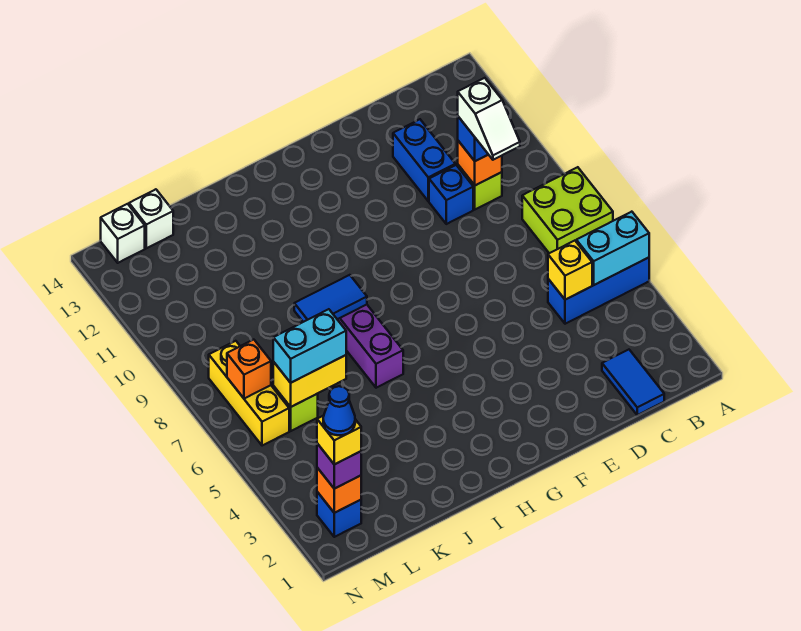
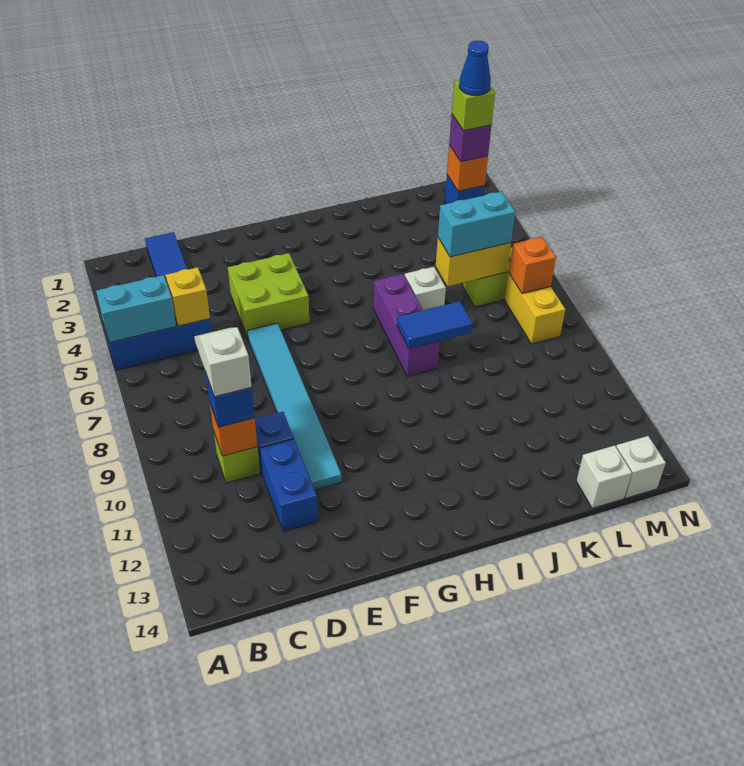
lime 2x2 brick [522,167,613,253] -> lime 2x2 brick moved to [228,253,309,338]
none -> cyan 1x6 tile [247,323,341,490]
none -> white 1x1 brick [405,267,446,310]
yellow 1x1 brick [317,416,361,464] -> lime 1x1 brick [452,80,495,131]

